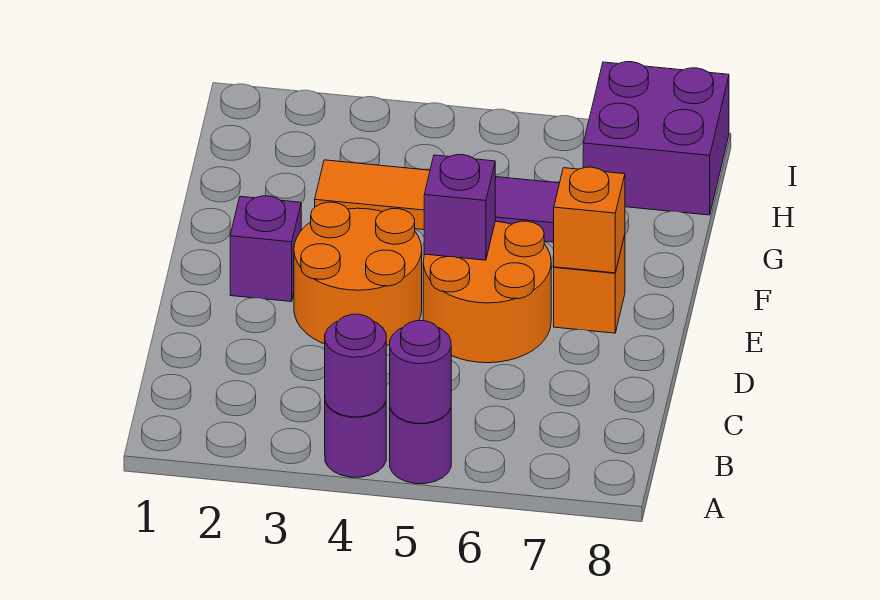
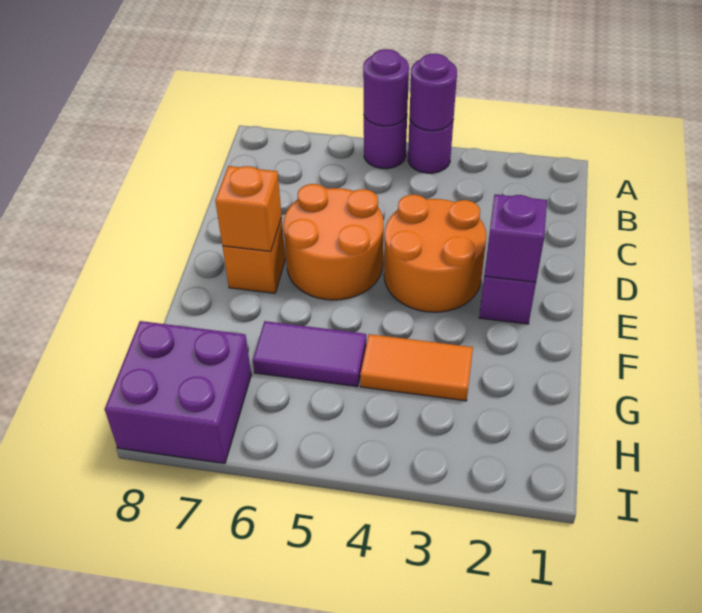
purple 1x1 brick [424,155,495,260] -> purple 1x1 brick moved to [484,194,547,282]

